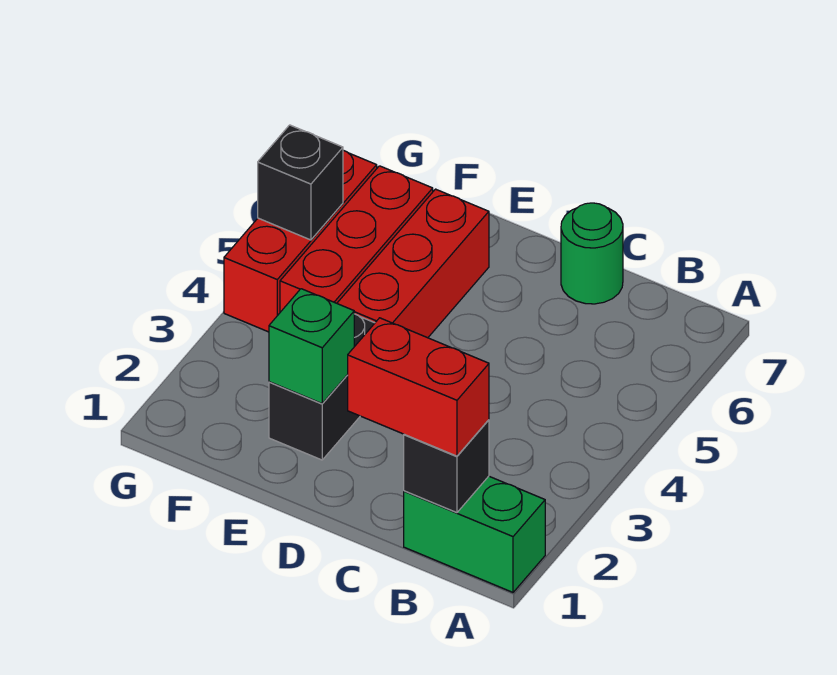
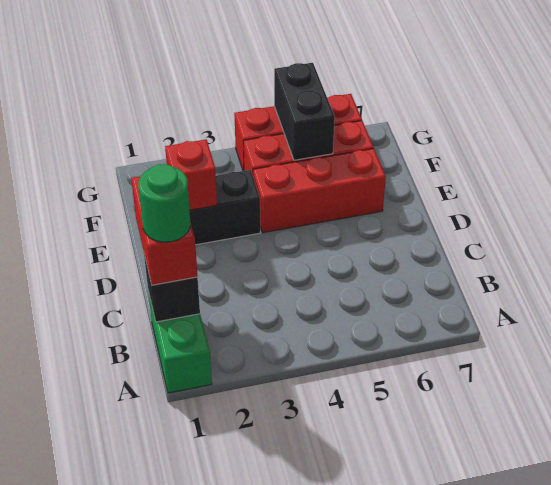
green 1x1 round brick [561,203,623,304] -> green 1x1 round brick moved to [138,164,190,242]
green 1x1 brick [269,289,354,404] -> red 1x1 brick [165,139,217,210]
black 1x1 brick [258,125,343,240] -> black 1x2 brick [274,63,335,160]

